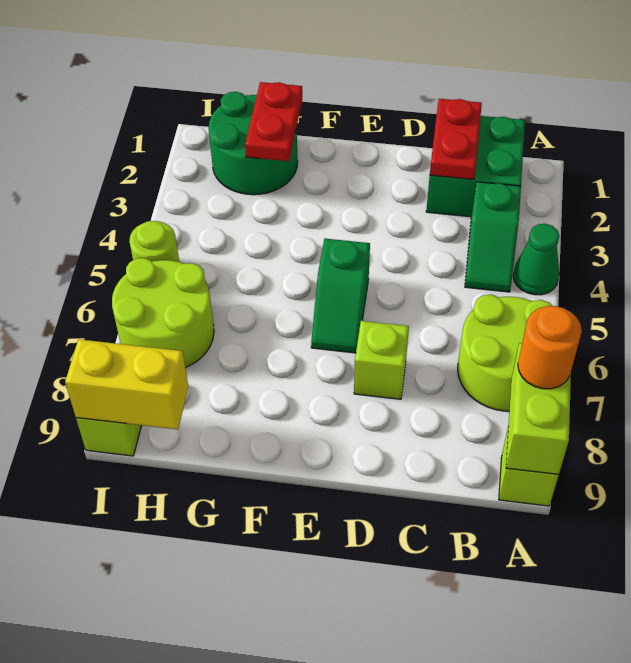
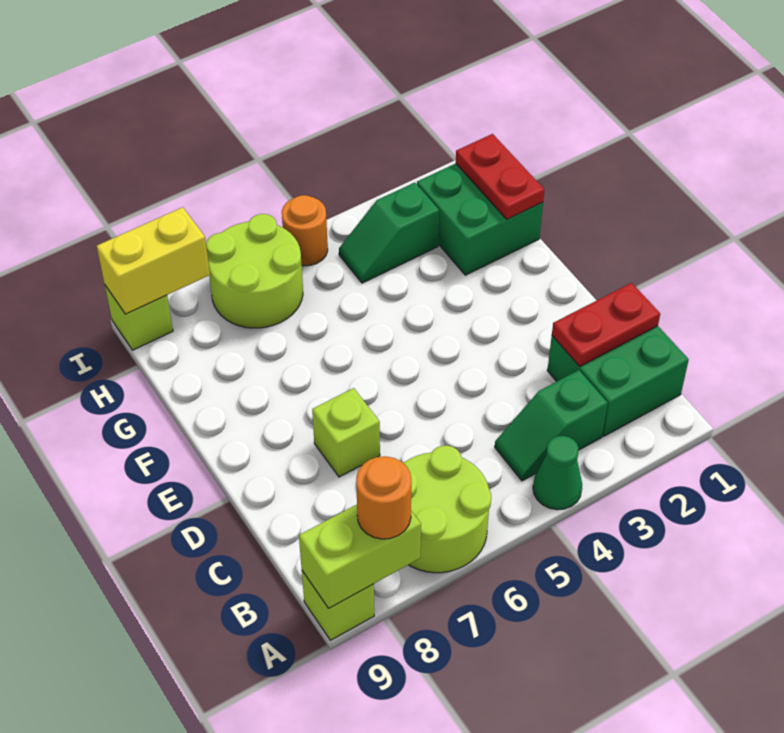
green 1x2 slope [311,239,370,353] -> green 1x2 slope moved to [339,183,439,283]
green 2x2 round brick [209,92,298,195] -> green 2x2 brick [417,164,543,275]
red 1x2 plate [245,82,302,161] -> red 1x2 plate turned to [456,134,544,219]
yellow 1x2 brick [65,339,188,429] -> yellow 1x2 brick turned to [97,207,210,314]
lime 1x1 round brick [129,221,179,262] -> orange 1x1 round brick [282,195,328,266]

